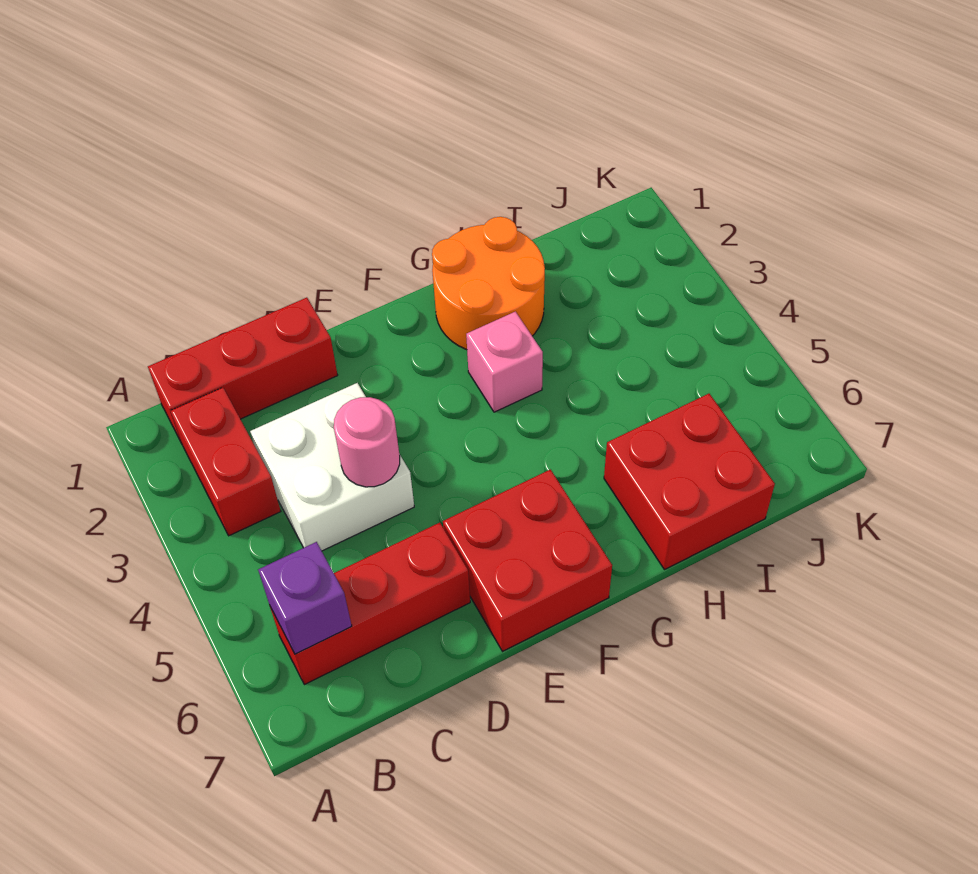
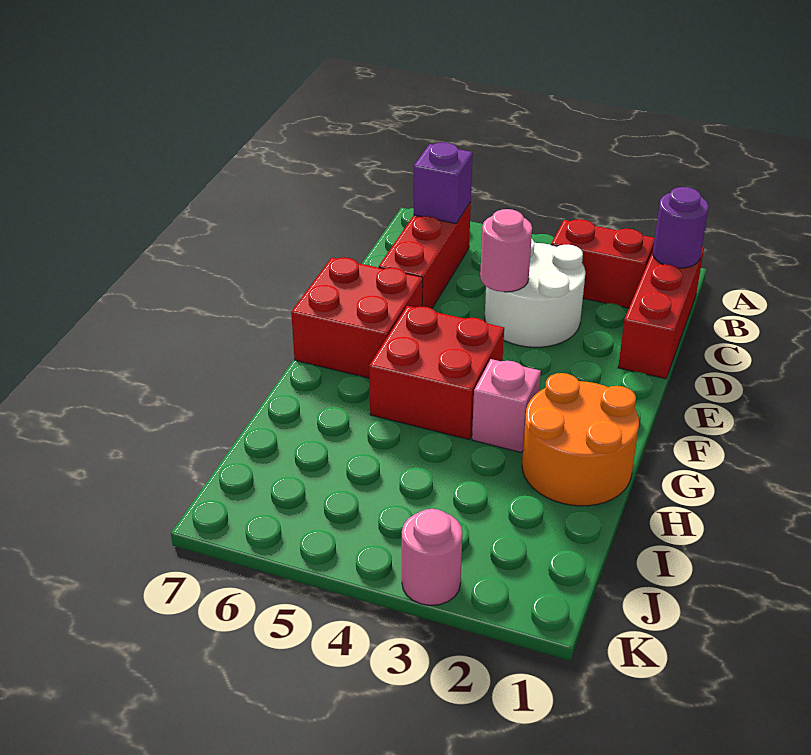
none -> purple 1x1 round brick [653,187,709,268]
white 2x2 brick [250,383,414,551] -> white 2x2 round brick [485,239,585,347]
red 2x2 brick [604,394,775,569] -> red 2x2 brick moved to [369,306,504,439]
none -> pink 1x1 round brick [402,509,462,605]

